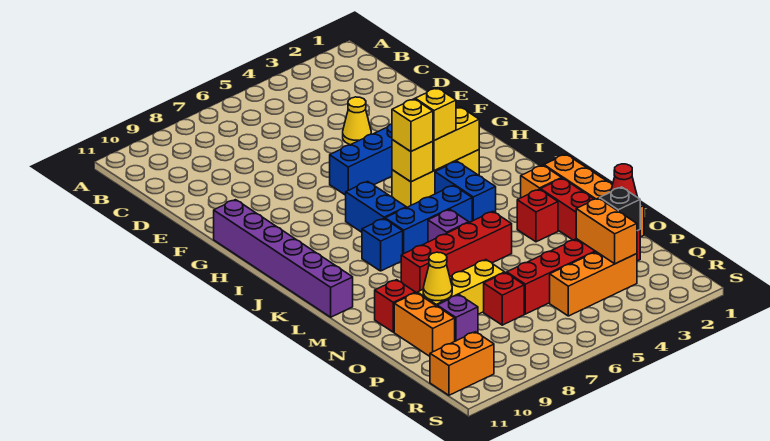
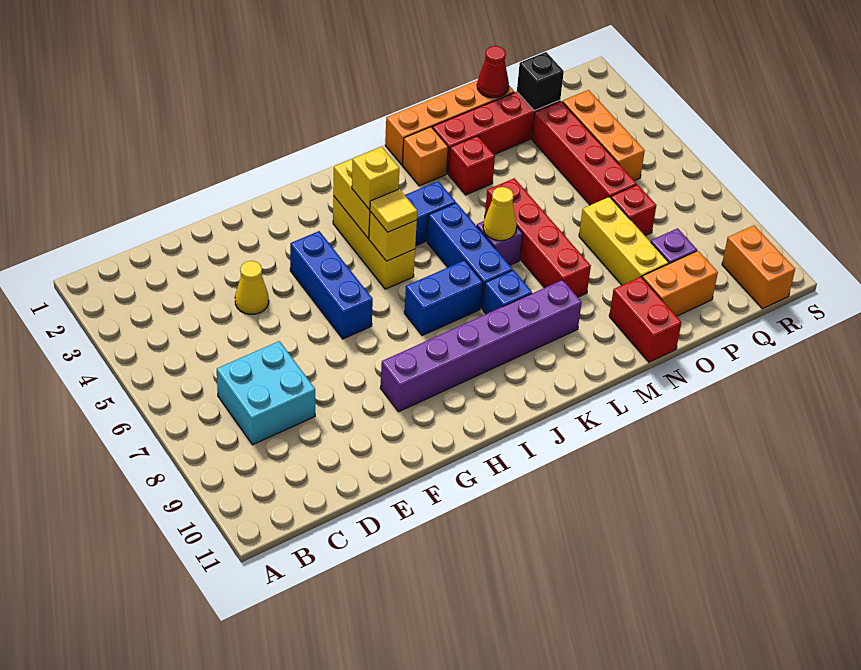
none -> cyan 2x2 brick [217,341,315,445]
purple 1x6 brick [214,200,353,317] -> purple 1x6 brick moved to [380,280,582,412]
yellow 1x1 brick [392,99,433,151] -> yellow 1x1 tile [370,189,417,232]
red 1x1 brick [375,280,415,332] -> red 1x2 brick [609,277,681,362]
yellow 1x1 cone [423,252,452,301] -> yellow 1x1 cone moved to [483,187,517,241]
orange 1x2 brick [576,198,637,264] -> none

